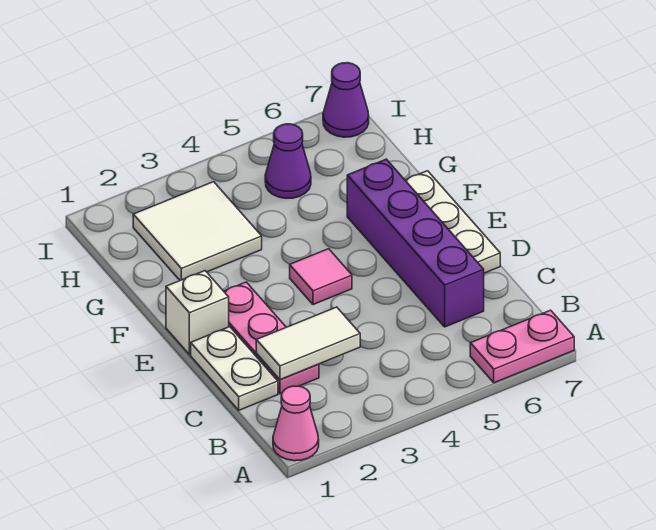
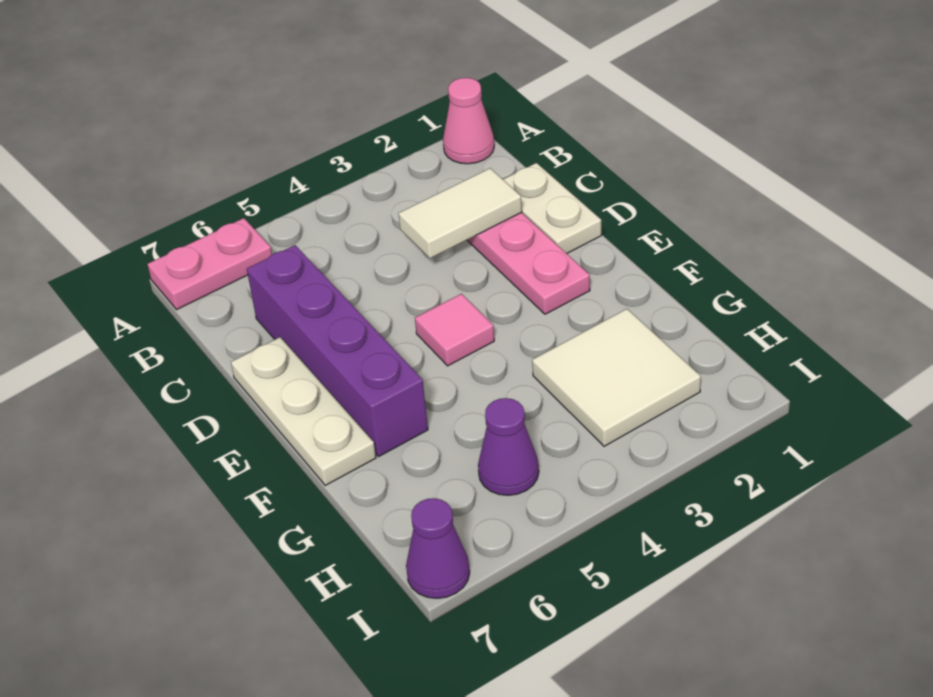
white 1x1 brick [166,271,229,355] -> none

